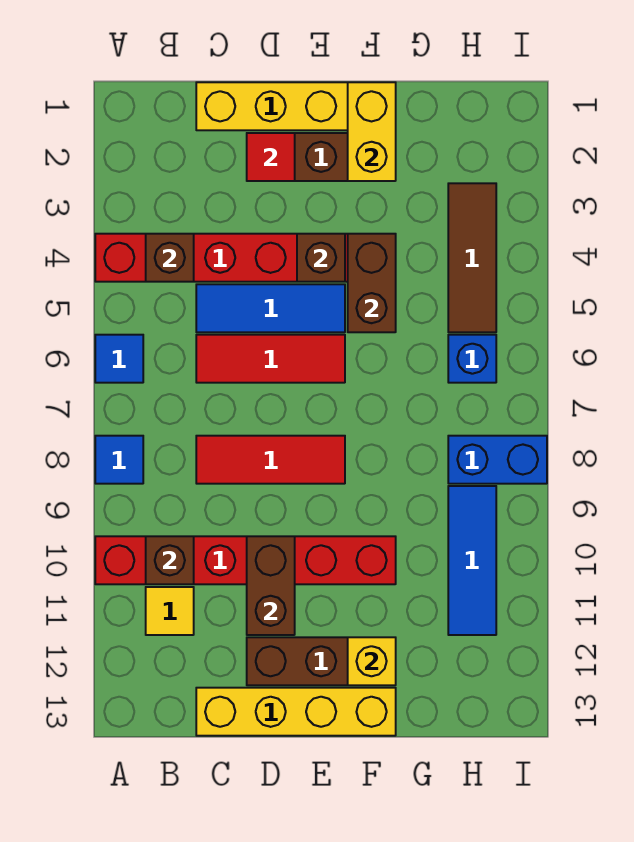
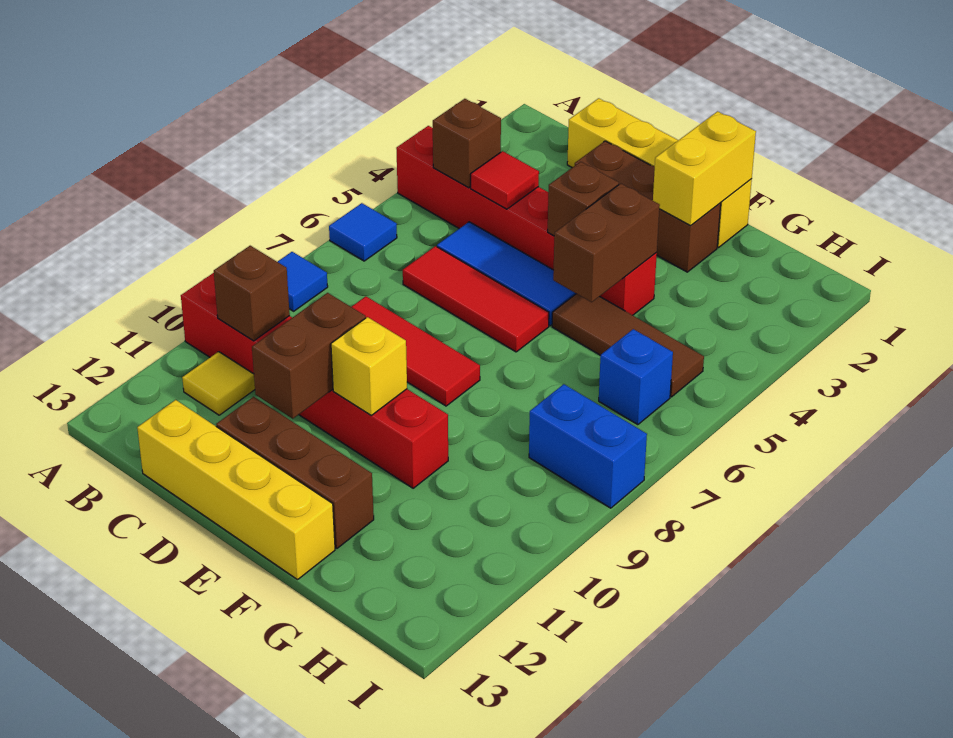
red 1x1 tile [247,133,295,181] -> red 1x1 tile moved to [471,151,539,209]
yellow 1x1 brick [348,637,396,685] -> yellow 1x1 brick moved to [331,317,407,415]
brown 1x3 tile [448,183,496,332] -> brown 1x3 tile turned to [552,294,704,397]
blue 1x3 tile [448,486,496,635] -> none

